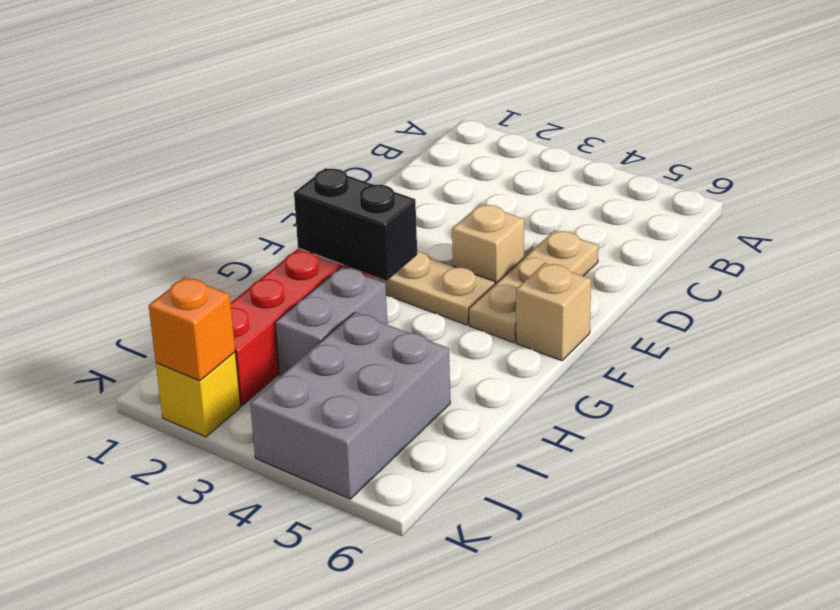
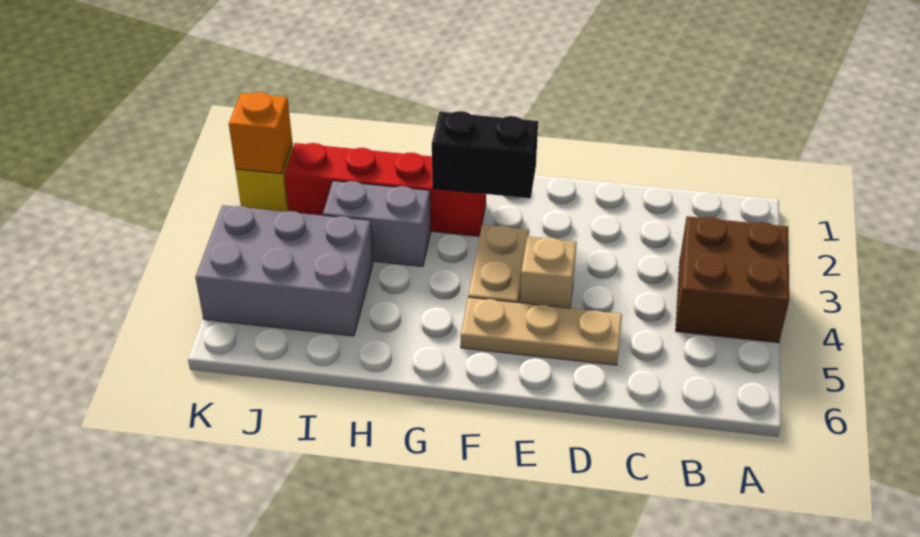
none -> brown 2x2 brick [676,216,789,343]
tan 1x1 brick [516,263,591,361] -> none
black 1x2 brick [294,168,417,281] -> black 1x2 brick turned to [432,111,538,198]

